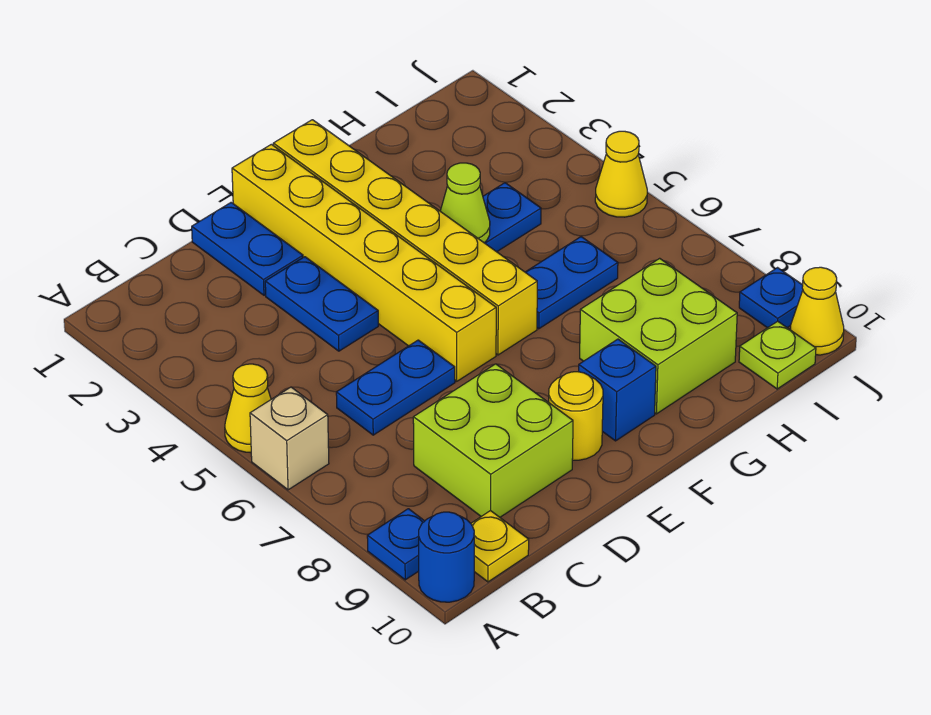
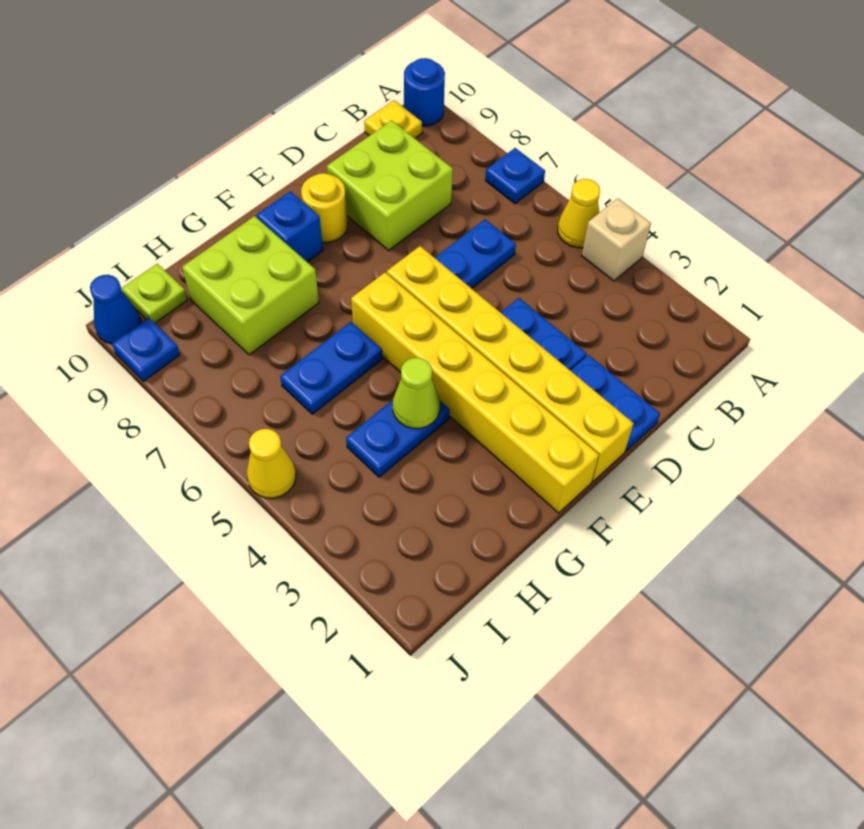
tan 1x1 brick [250,387,329,490] -> tan 1x1 brick moved to [582,198,651,281]
blue 1x1 plate [367,509,424,580] -> blue 1x1 plate moved to [485,148,545,204]
yellow 1x1 cone [790,267,844,355] -> blue 1x1 cone [90,275,141,344]

